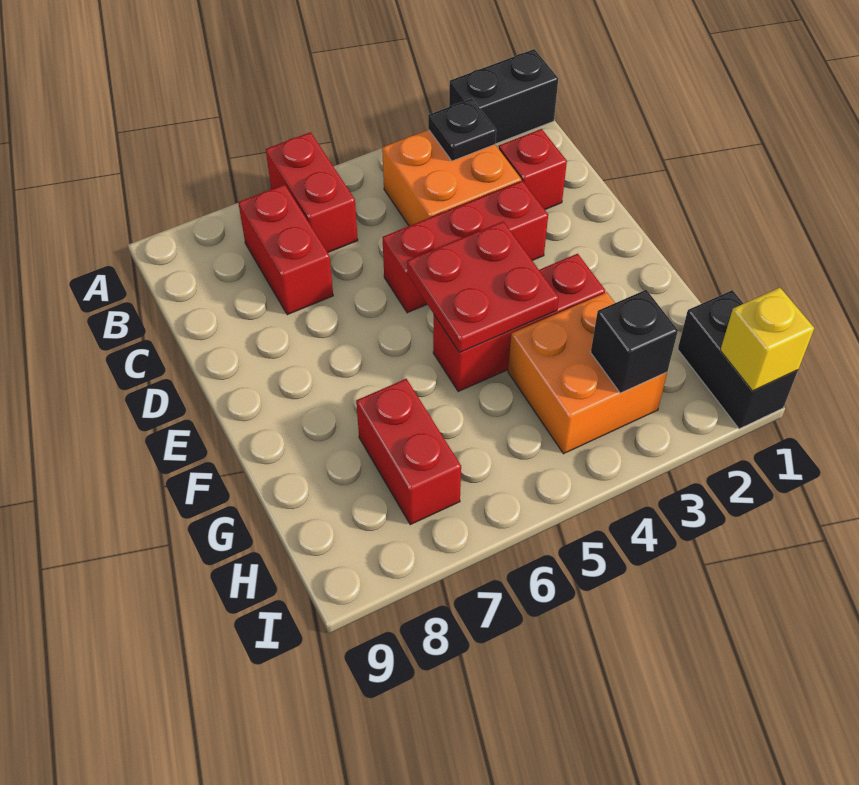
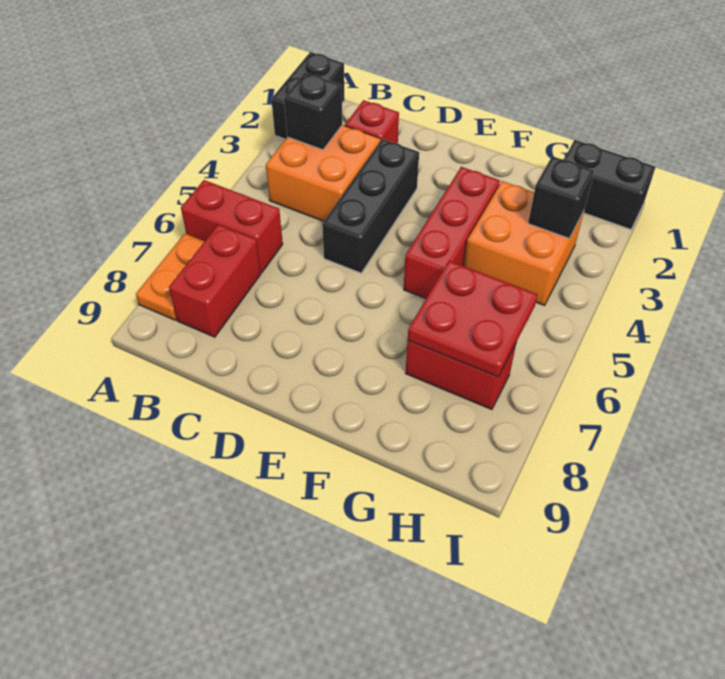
none -> orange 1x2 plate [136,234,205,320]
black 1x1 plate [428,98,496,161] -> black 1x1 brick [284,72,342,150]
red 1x2 brick [238,184,333,315] -> red 1x2 brick turned to [169,224,261,337]
red 1x3 brick [382,181,548,313] -> black 1x3 brick [322,139,419,273]
red 2x2 plate [407,221,559,353] -> red 2x2 plate moved to [408,261,537,377]
yellow 1x1 brick [720,288,814,391] -> none

